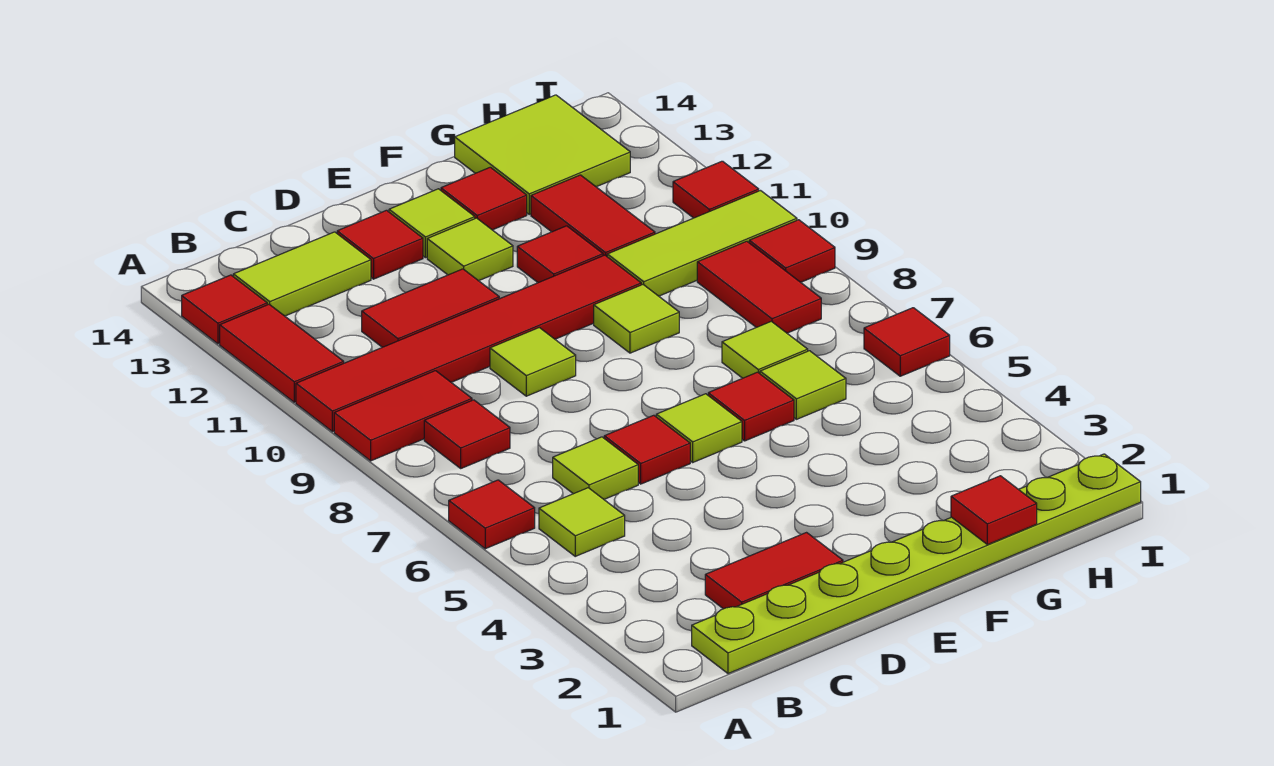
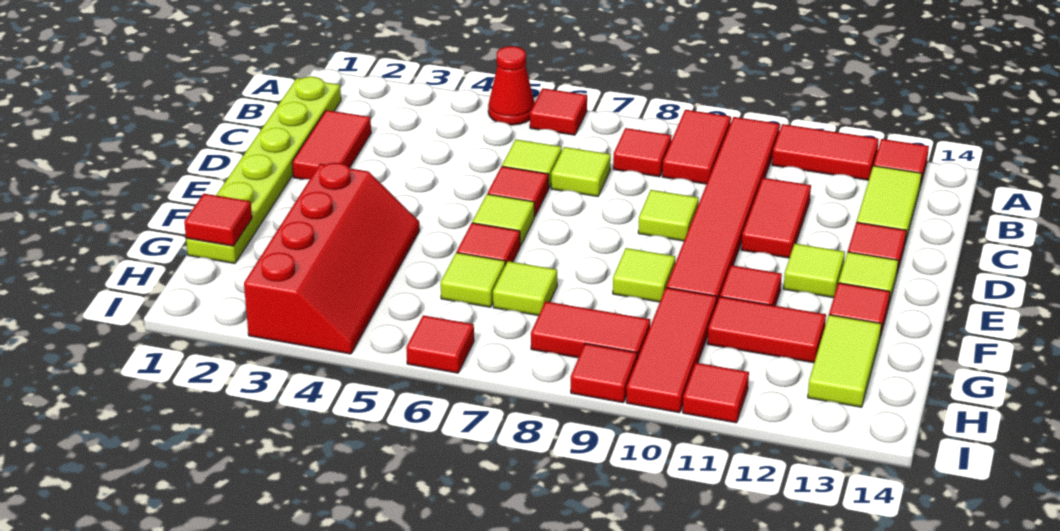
none -> red 1x1 cone [488,46,535,125]
lime 1x8 plate [692,454,1141,674] -> lime 1x6 plate [186,77,341,263]
lime 1x1 tile [539,488,625,556] -> lime 1x1 tile moved to [551,147,611,197]
none -> red 2x4 slope [244,163,419,354]
lime 1x3 tile [607,191,797,296] -> red 1x3 tile [626,288,717,413]
lime 2x2 tile [455,95,630,214] -> lime 1x2 tile [808,315,882,407]

